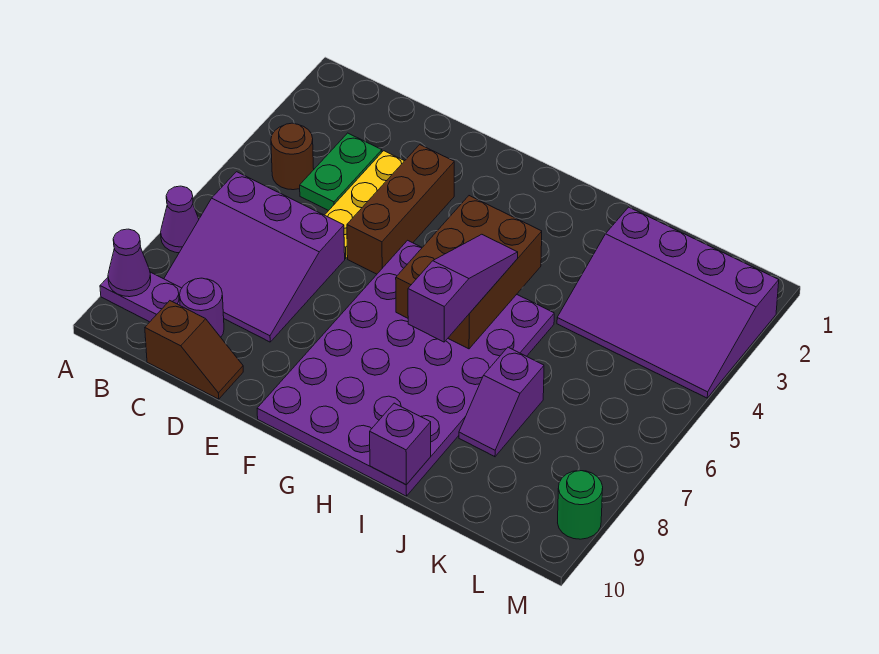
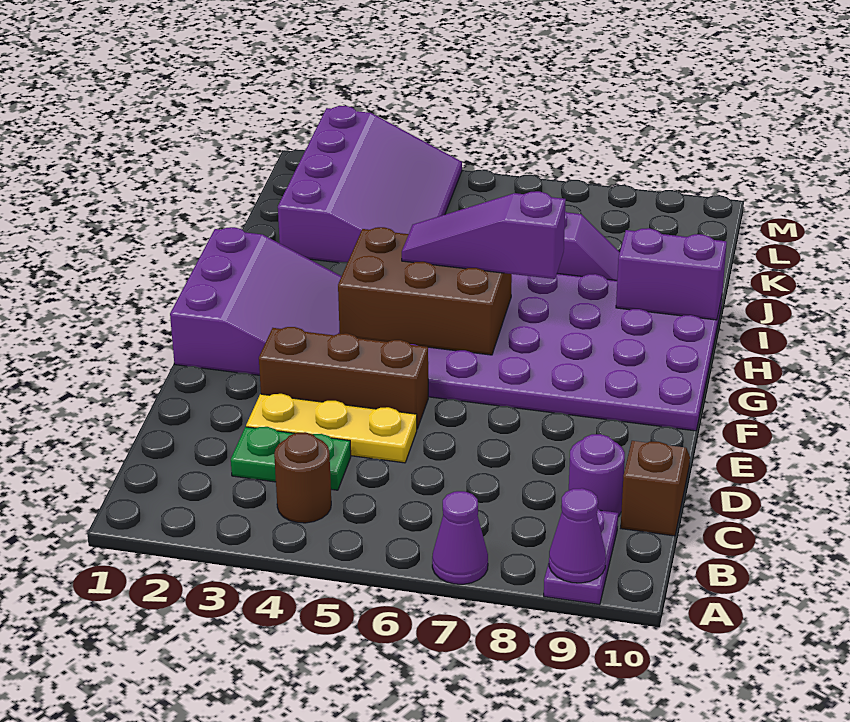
purple 3x3 slope [164,172,345,342] -> purple 3x3 slope moved to [170,227,342,375]
purple 1x1 brick [370,403,431,485] -> purple 1x2 brick [616,228,727,320]
green 1x1 round brick [558,470,603,539] -> none

